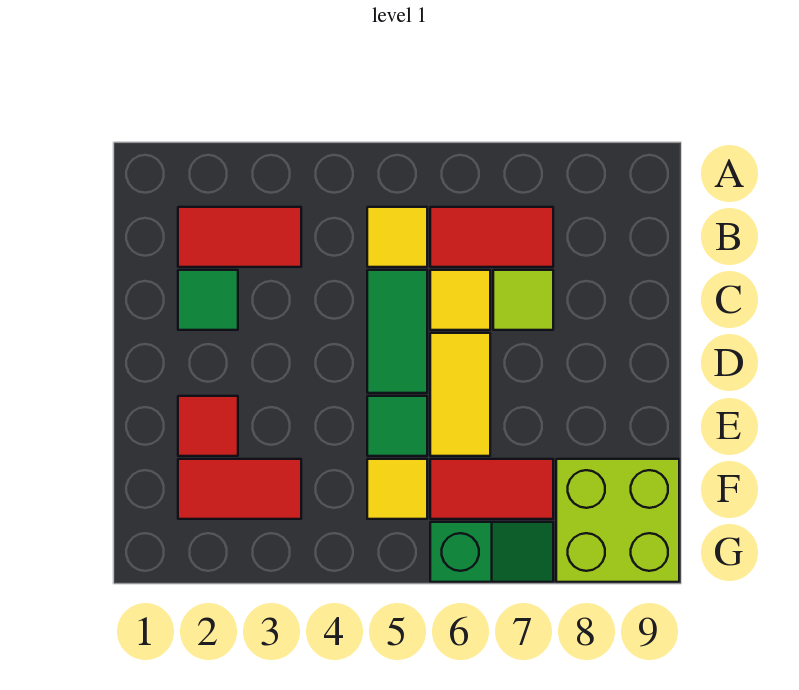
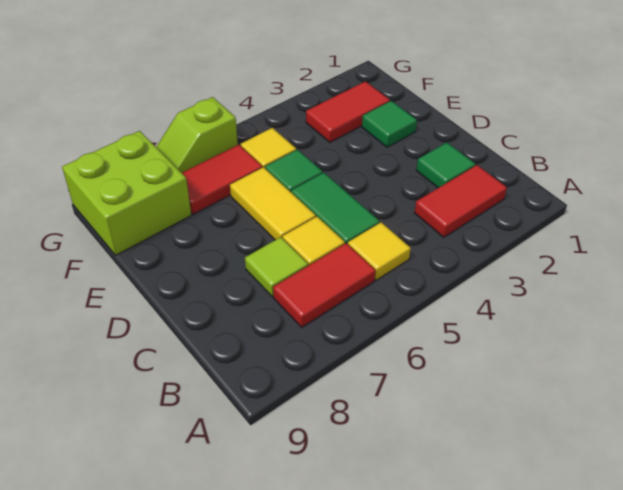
red 1x1 tile [178,396,238,456] -> green 1x1 tile [362,101,417,147]
green 1x2 slope [430,522,553,582] -> lime 1x2 slope [156,97,238,173]

